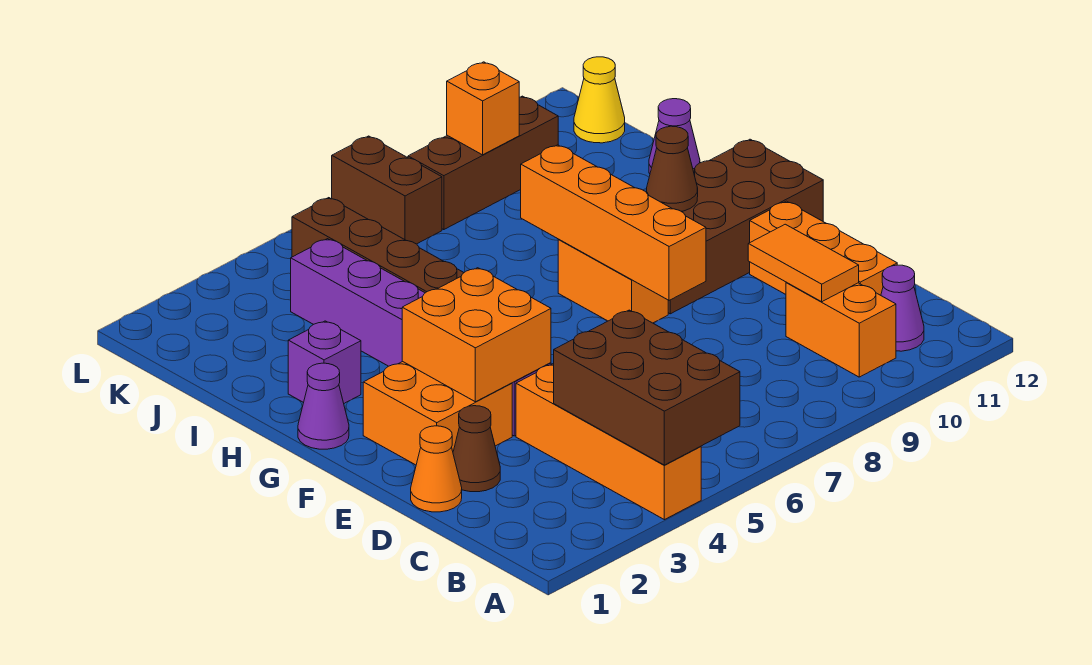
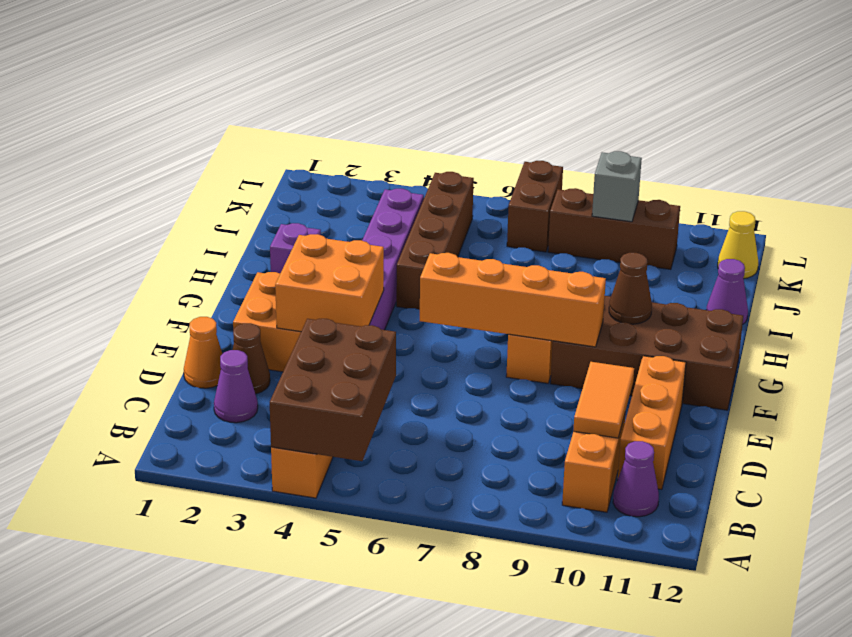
orange 1x4 brick [521,145,706,300] -> orange 1x4 brick turned to [420,253,606,347]
purple 1x1 cone [298,363,349,449] -> purple 1x1 cone moved to [214,350,258,423]
orange 1x1 brick [447,62,519,155] -> grey 1x1 brick [592,151,642,222]

